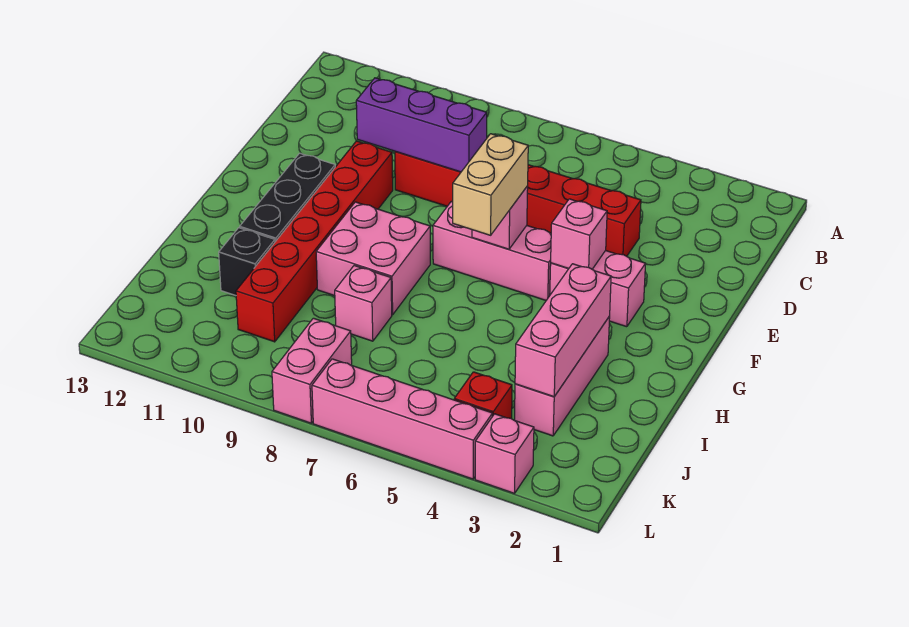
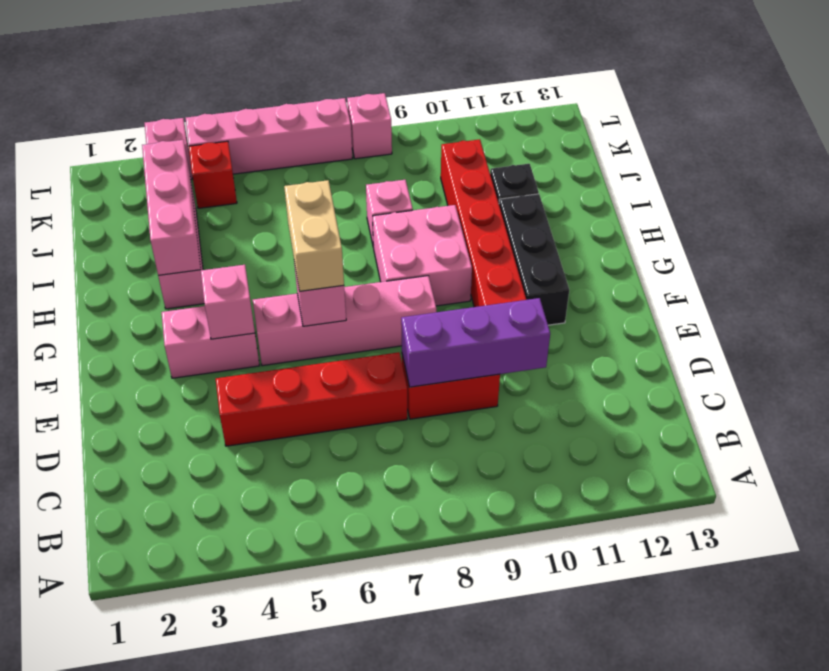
pink 1x3 brick [433,202,551,300] -> pink 1x4 brick [253,276,436,366]
pink 1x2 brick [272,318,352,423] -> pink 1x1 brick [347,93,392,159]

